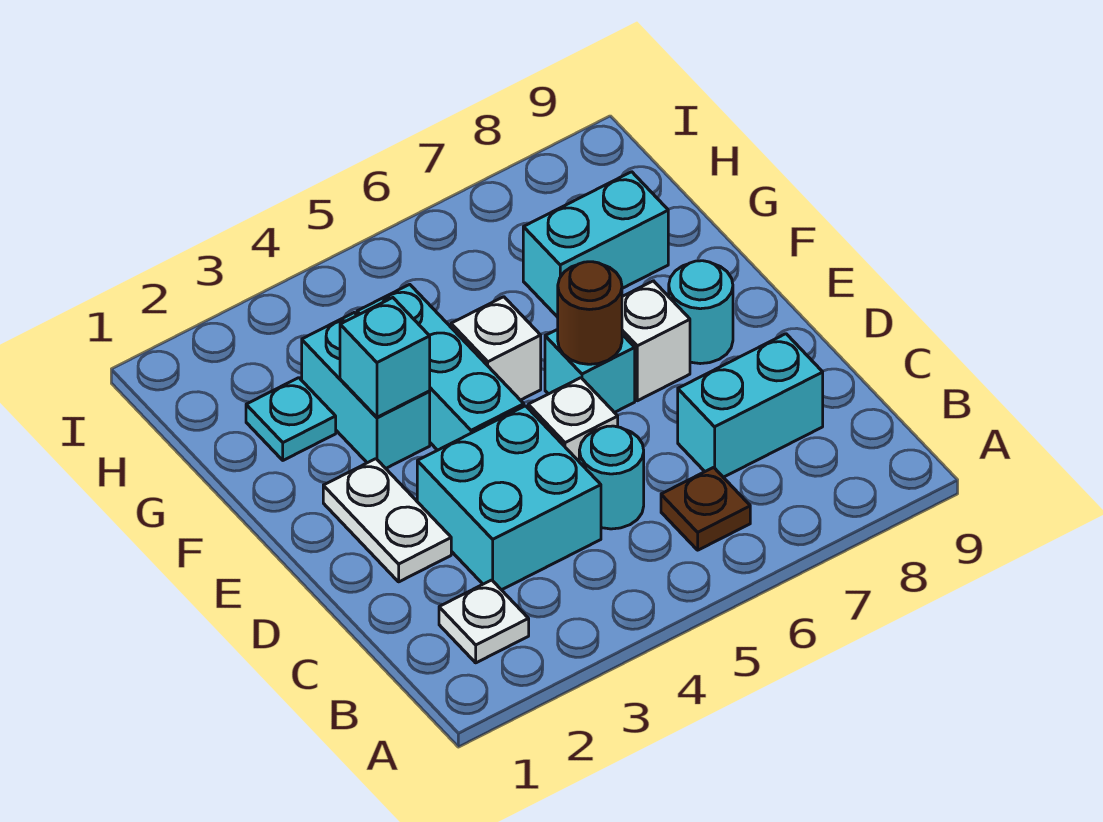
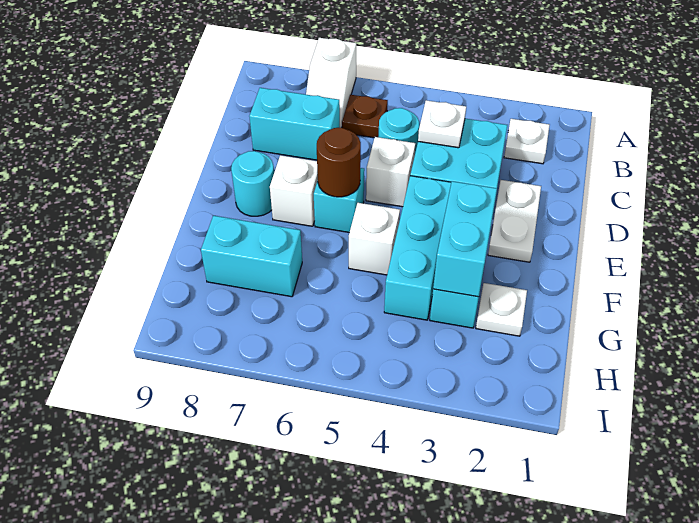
none -> white 1x2 slope [306,38,356,128]
none -> white 1x1 plate [418,100,466,148]
cyan 1x1 brick [340,298,430,417] -> cyan 1x2 brick [433,181,497,297]
cyan 1x1 plate [246,378,336,460] -> white 1x1 plate [476,283,527,336]

